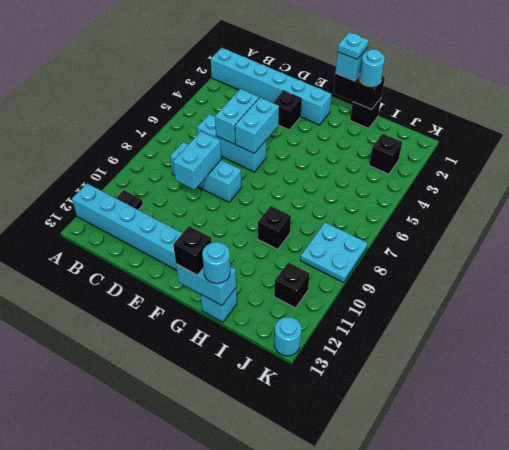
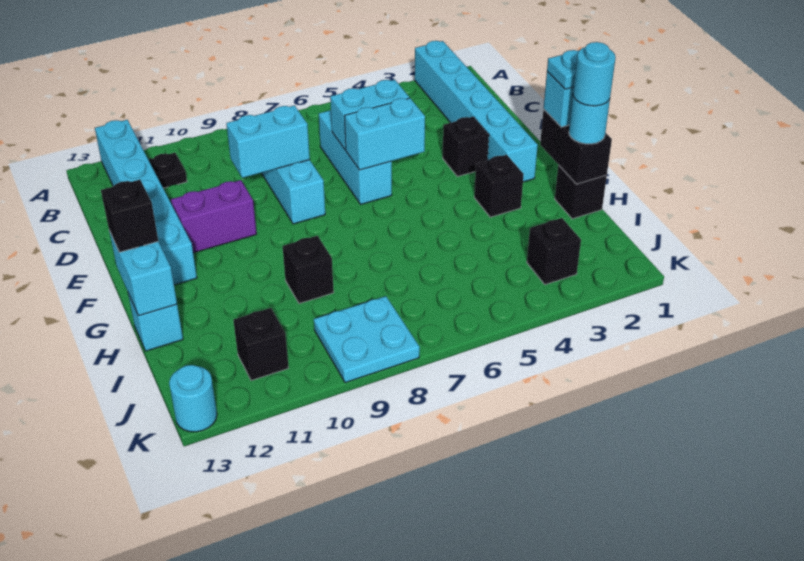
none -> purple 1x2 brick [171,180,257,253]
none -> black 1x1 brick [474,155,524,217]
cyan 1x1 round brick [202,242,230,283] -> cyan 1x1 round brick moved to [573,42,616,106]

